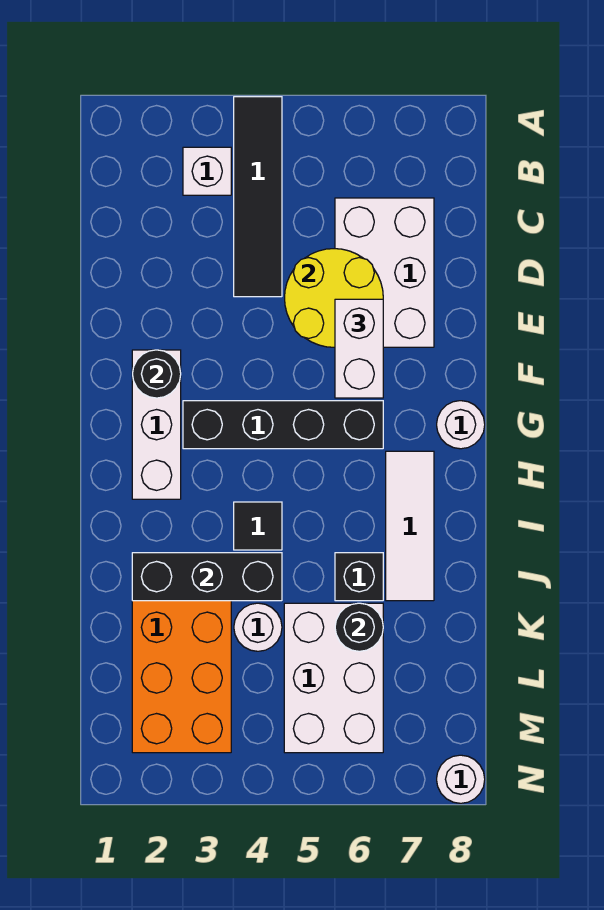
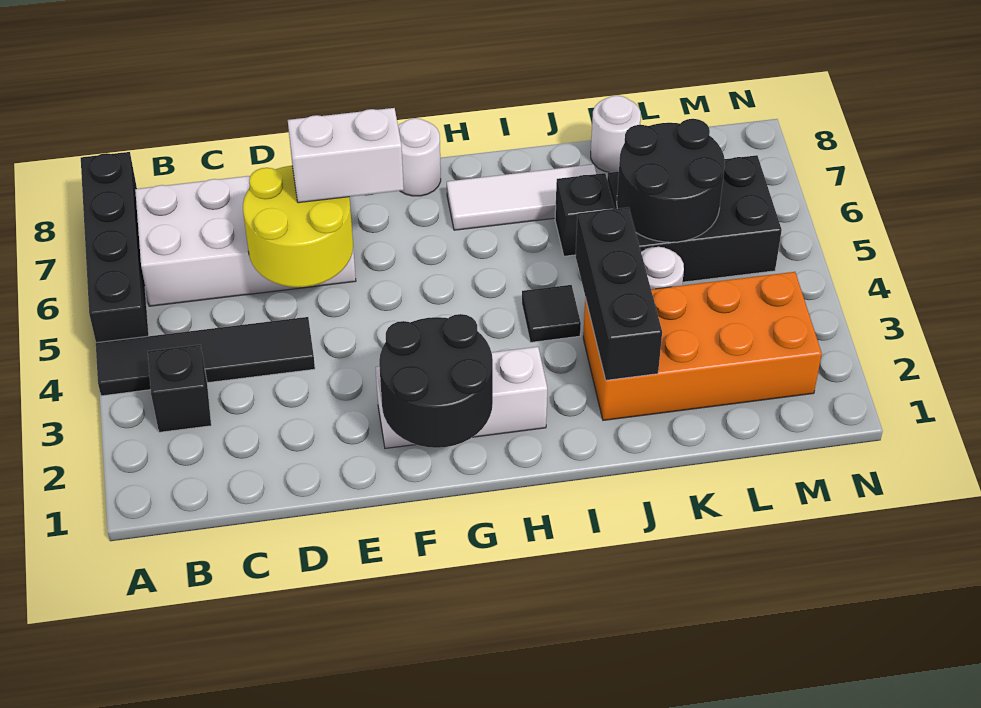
white 1x1 brick [183,147,231,195] -> black 1x1 brick [148,345,211,432]
white 2x3 brick [335,198,434,347] -> white 2x4 brick [135,176,356,306]
black 1x1 round brick [133,350,181,398] -> black 2x2 round brick [379,314,493,448]
black 1x4 brick [183,401,383,449] -> black 1x4 brick moved to [81,152,149,343]
white 2x3 brick [284,603,383,753] -> black 2x3 brick [607,155,782,282]
black 1x1 round brick [335,603,383,651] -> black 2x2 round brick [617,119,725,242]
white 1x1 round brick [437,755,485,803] -> white 1x1 round brick moved to [591,96,641,173]

